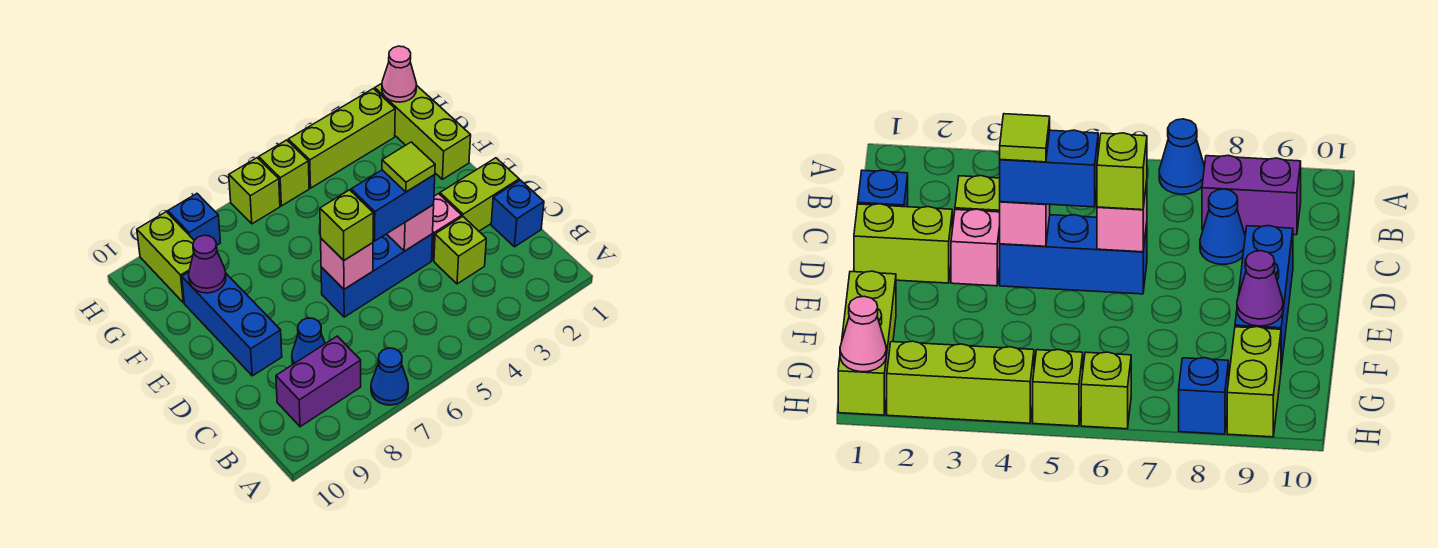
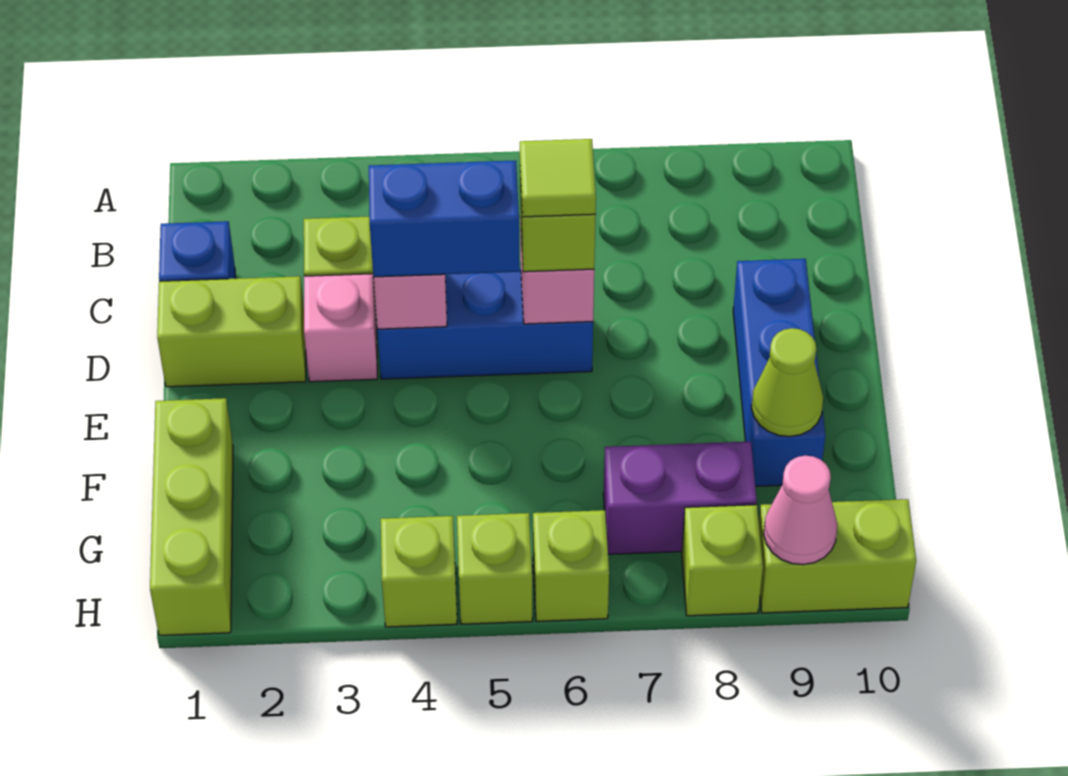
blue 1x1 cone [371,348,408,405] -> none
purple 1x2 brick [276,336,361,427] -> purple 1x2 brick moved to [603,441,757,554]
blue 1x1 cone [292,318,325,364] -> none
lime 1x1 tile [382,142,435,192] -> lime 1x1 tile moved to [520,139,596,217]
purple 1x1 cone [189,235,226,293] -> lime 1x1 cone [752,328,823,437]
lime 1x2 brick [137,212,194,303] -> lime 1x2 brick turned to [759,499,916,613]
pink 1x1 cone [382,46,417,102] -> pink 1x1 cone moved to [764,456,837,565]
lime 1x3 brick [288,89,395,188] -> lime 1x1 brick [381,516,457,627]
blue 1x1 brick [168,194,220,245] -> lime 1x1 brick [682,505,763,616]

